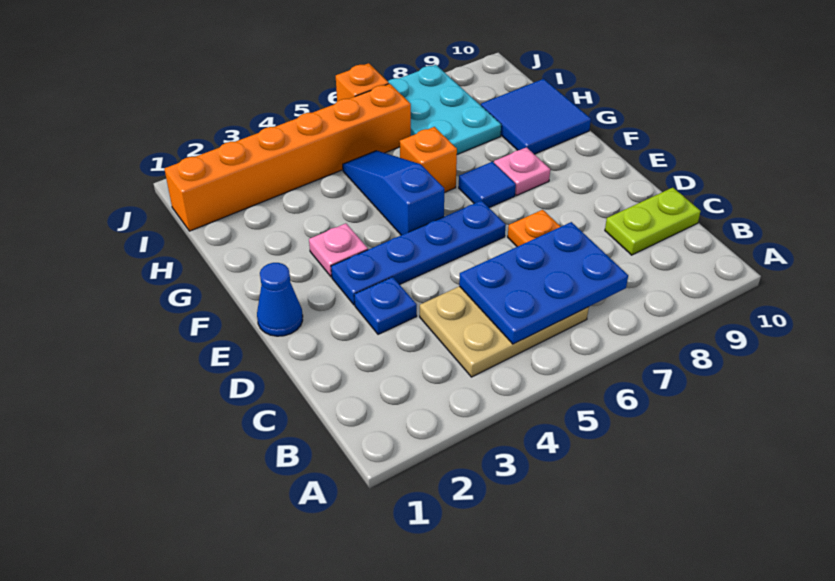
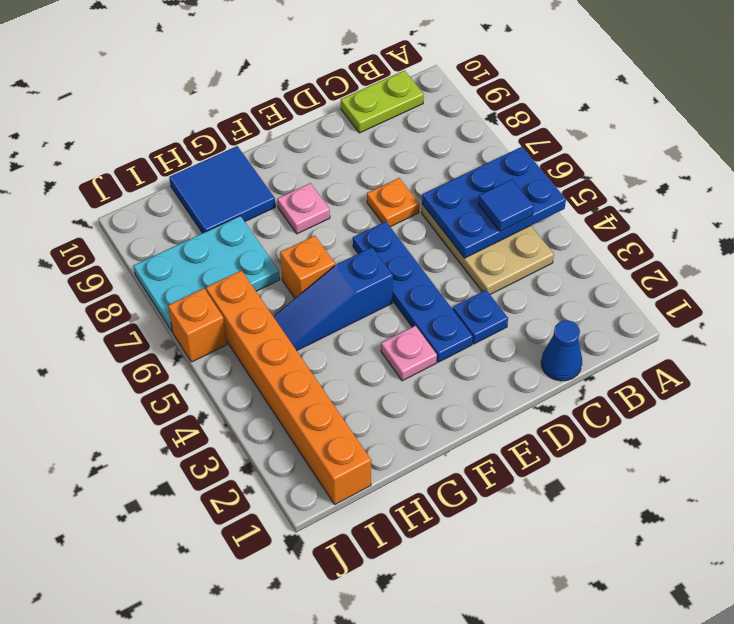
blue 2x3 plate [459,222,628,344] -> blue 2x3 plate turned to [422,147,566,258]
lime 1x2 plate [605,188,701,255] -> lime 1x2 plate turned to [341,70,424,133]
blue 1x1 cone [257,263,303,336] -> blue 1x1 cone moved to [541,320,582,381]
blue 1x1 tile [459,162,516,208] -> blue 1x1 tile moved to [479,180,534,231]

